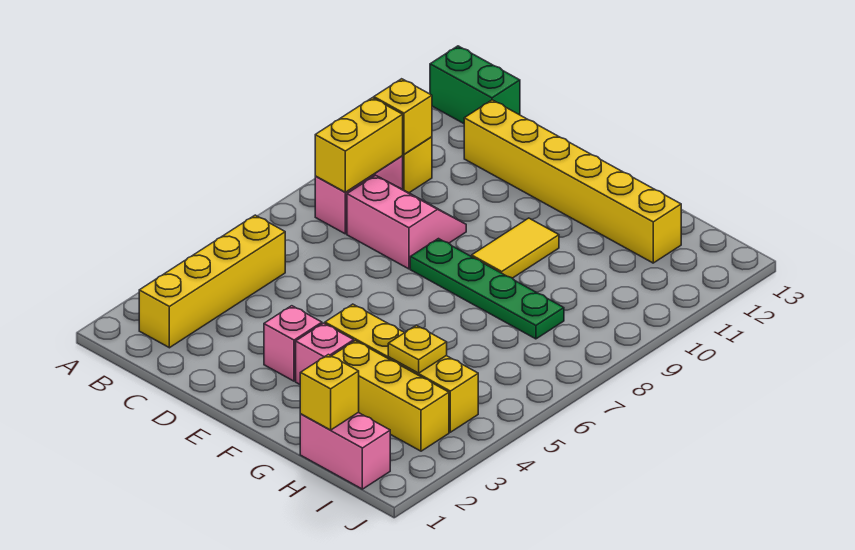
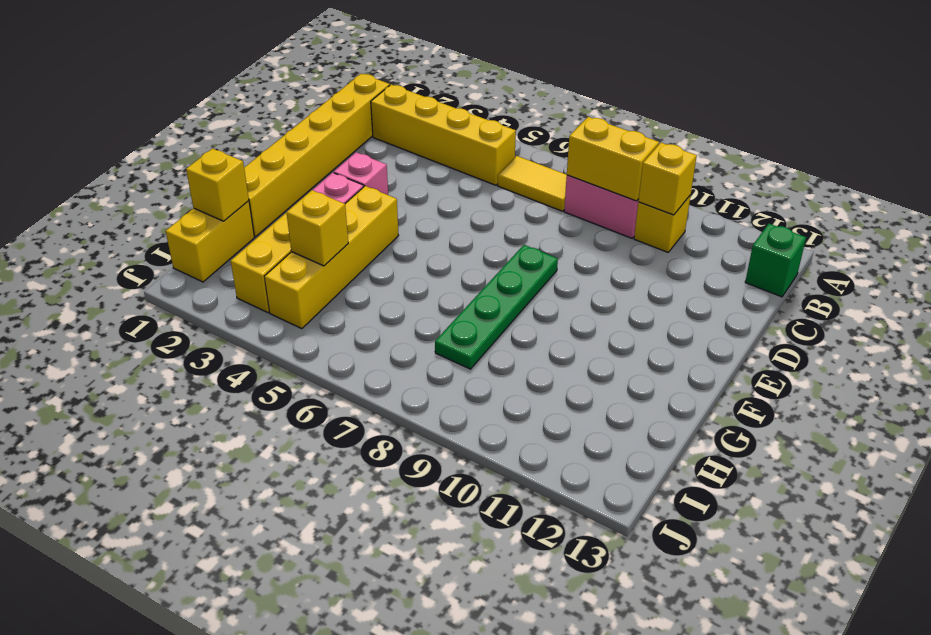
green 1x2 brick [430,46,520,124] -> green 1x1 brick [745,224,806,297]
pink 2x2 slope [347,175,466,269] -> none
yellow 1x6 brick [464,100,681,263] -> yellow 1x6 brick moved to [244,73,390,237]
yellow 1x2 tile [472,218,559,278] -> yellow 1x2 tile moved to [497,156,567,211]
pink 1x2 brick [300,413,390,489] -> yellow 1x2 brick [166,201,254,282]
yellow 1x1 plate [388,325,447,373] -> yellow 1x1 brick [286,190,348,266]

